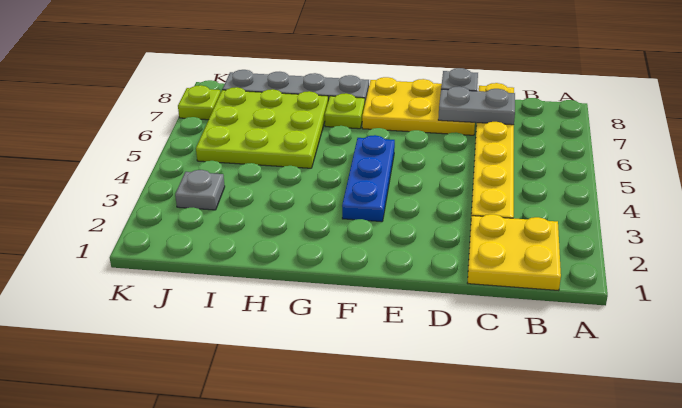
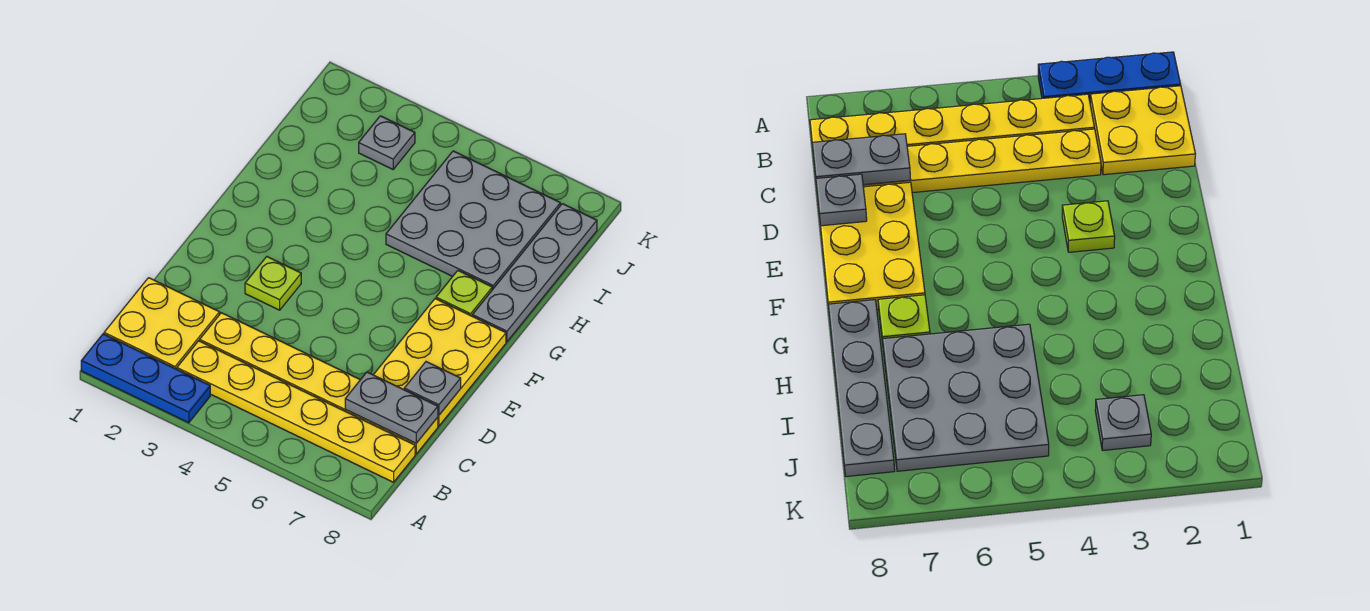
none -> yellow 1x6 plate [177,341,415,482]
grey 1x2 plate [438,87,515,125] -> grey 1x2 plate turned to [345,372,438,443]
blue 1x3 plate [342,135,395,222] -> blue 1x3 plate moved to [81,334,210,423]
lime 3x3 plate [196,87,328,168] -> grey 3x3 plate [386,151,560,290]
lime 1x1 plate [178,85,221,120] -> lime 1x1 plate moved to [245,257,301,310]

